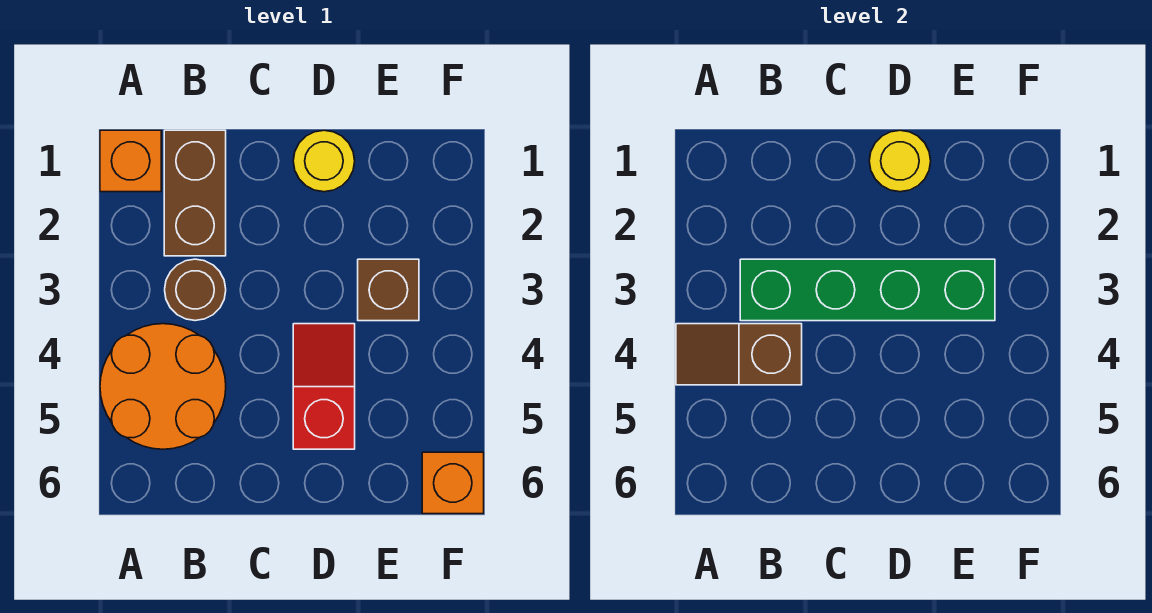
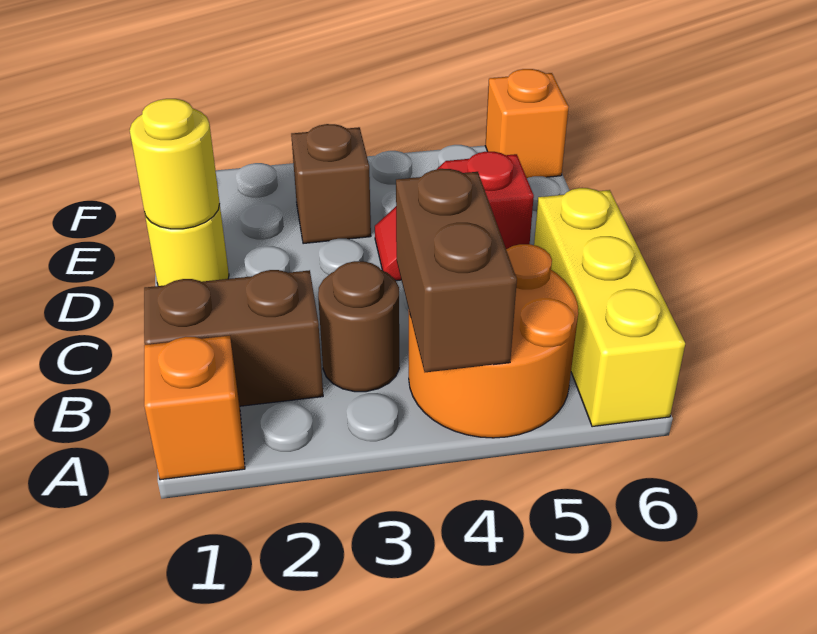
brown 1x2 slope [676,324,802,385] -> brown 1x2 brick [396,169,517,372]
none -> yellow 1x3 brick [534,188,685,427]
green 1x4 brick [740,259,995,321] -> none

